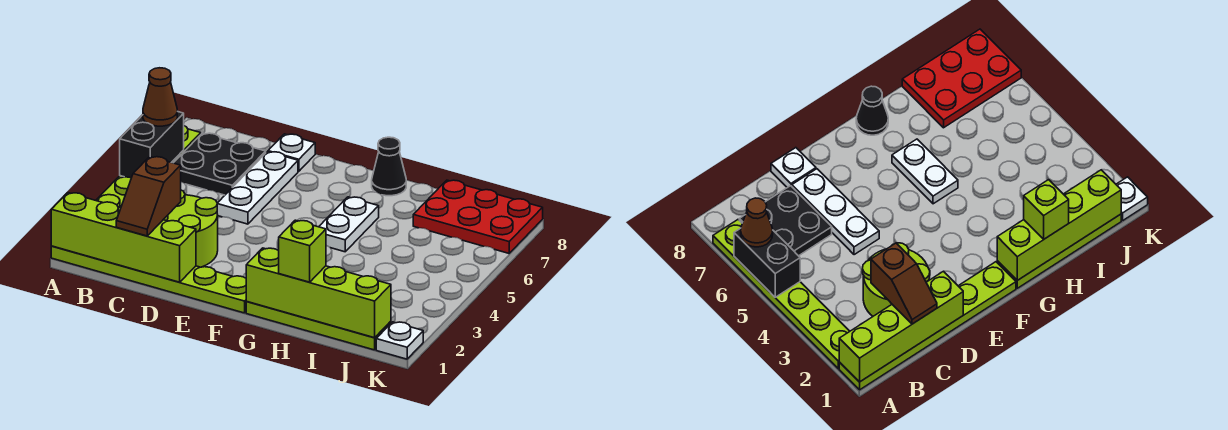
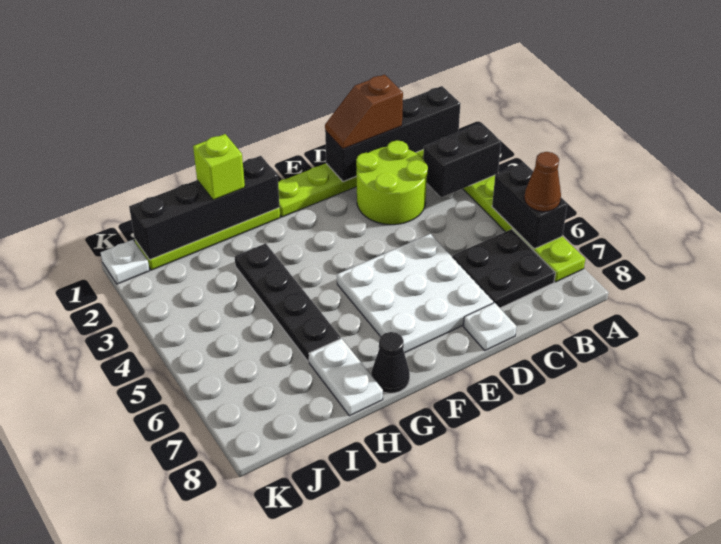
lime 1x4 brick [51,193,196,282] -> black 1x4 brick [325,86,461,182]
none -> black 1x2 brick [423,123,501,198]
brown 1x2 slope [116,157,181,236] -> brown 1x2 slope turned to [325,75,403,149]
white 1x3 plate [217,152,298,224] -> white 3x3 plate [337,234,494,353]
lime 1x4 brick [246,248,391,338] -> black 1x4 brick [129,156,280,260]
white 1x2 plate [319,197,379,252] -> white 1x2 plate moved to [309,338,383,416]
none -> black 1x4 plate [235,243,341,362]
red 2x3 plate [413,180,543,253] -> none

